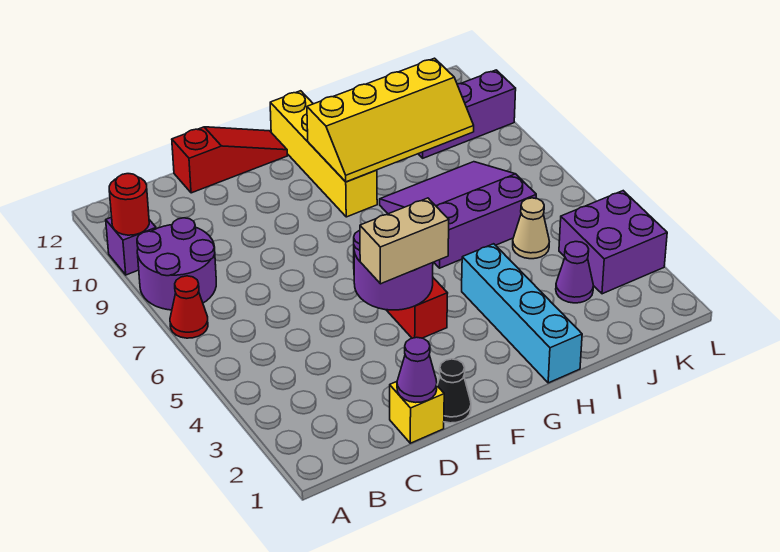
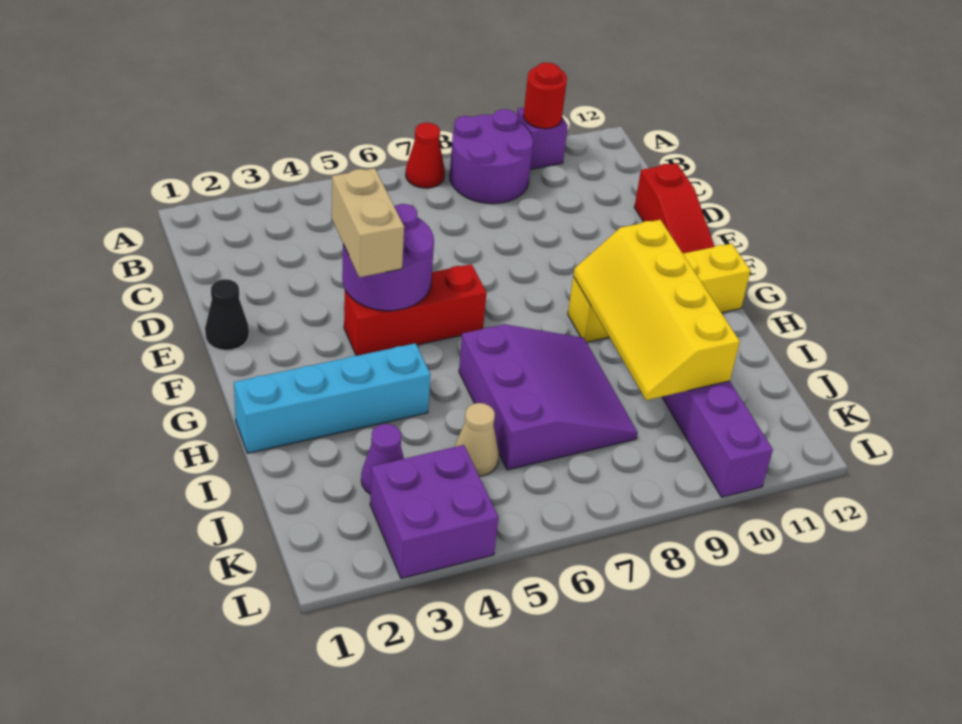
yellow 1x1 brick [390,382,444,443] -> none
purple 1x1 cone [397,337,437,403] -> none

